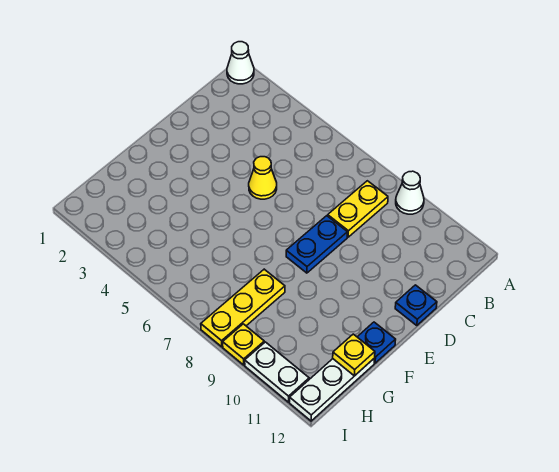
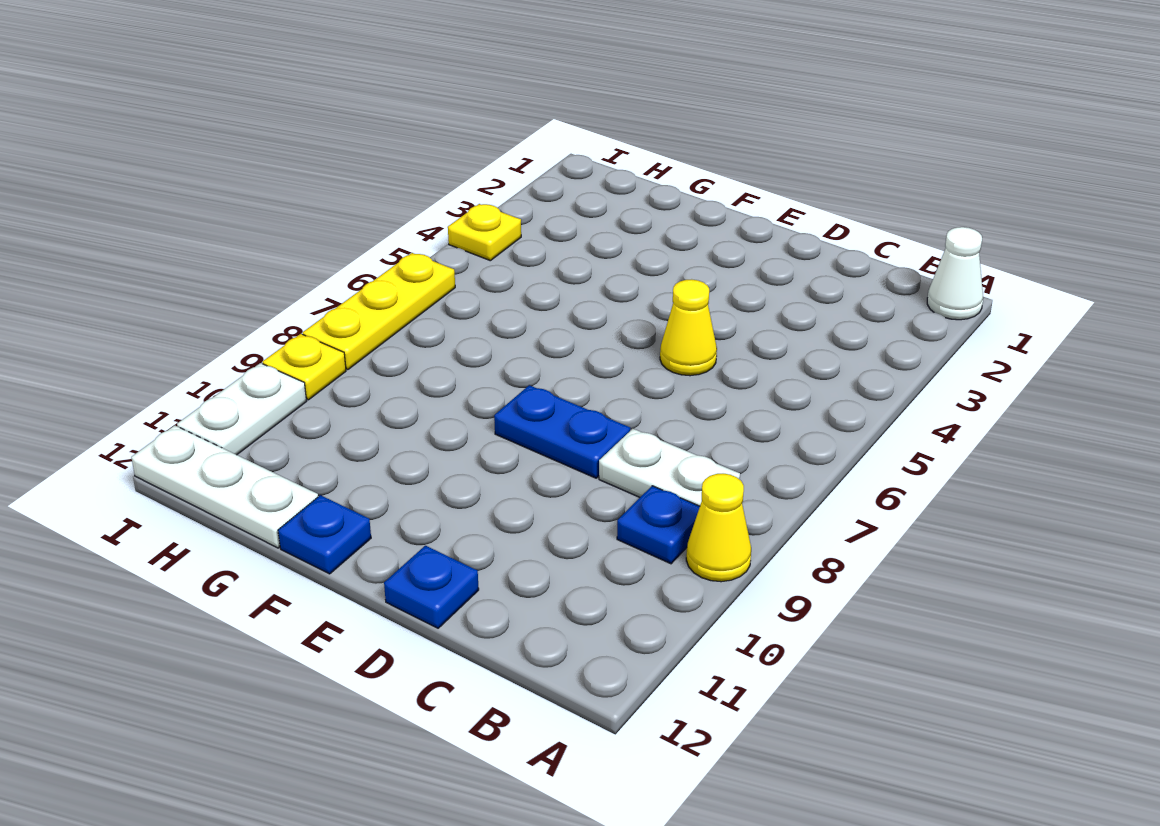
white 1x1 cone [396,171,424,214] -> yellow 1x1 cone [686,474,751,582]
yellow 1x2 plate [328,181,388,237] -> white 1x2 plate [599,429,740,506]
none -> blue 1x1 plate [617,486,700,564]
yellow 1x3 plate [201,269,285,347] -> yellow 1x3 plate turned to [303,253,455,370]
yellow 1x1 plate [333,334,375,376] -> yellow 1x1 plate moved to [448,204,521,261]

